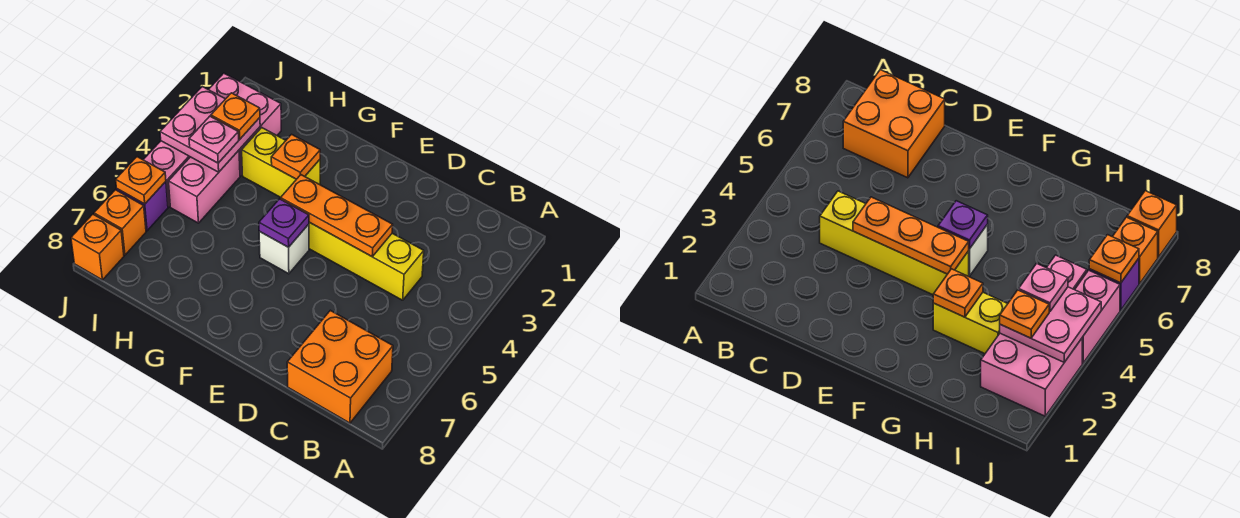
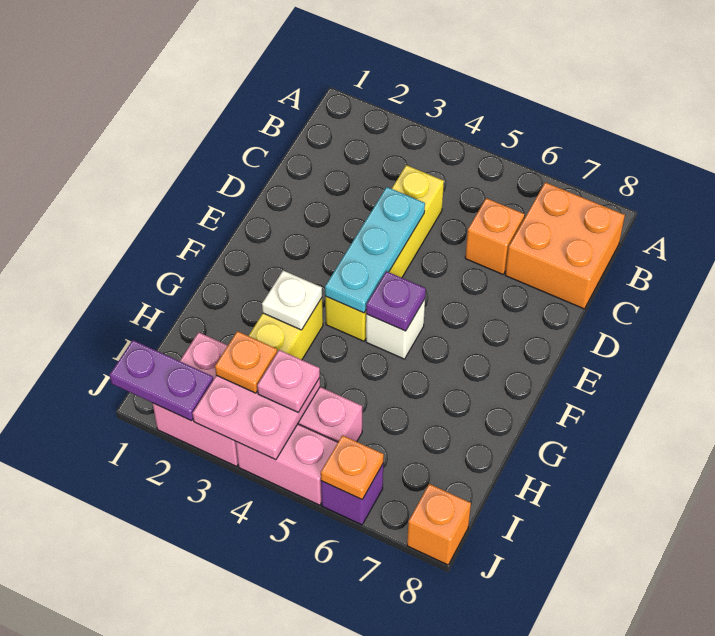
orange 1x3 plate [281,175,393,256] -> cyan 1x3 plate [325,187,425,313]
orange 1x1 plate [271,134,320,179] -> white 1x1 plate [262,270,322,330]
none -> purple 1x2 plate [110,340,213,421]
orange 1x1 brick [94,190,146,255] -> orange 1x1 brick moved to [465,198,525,274]

